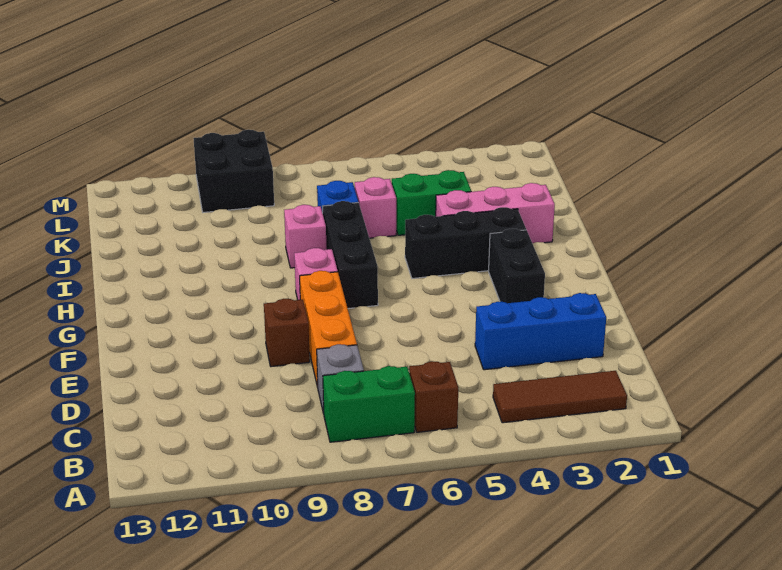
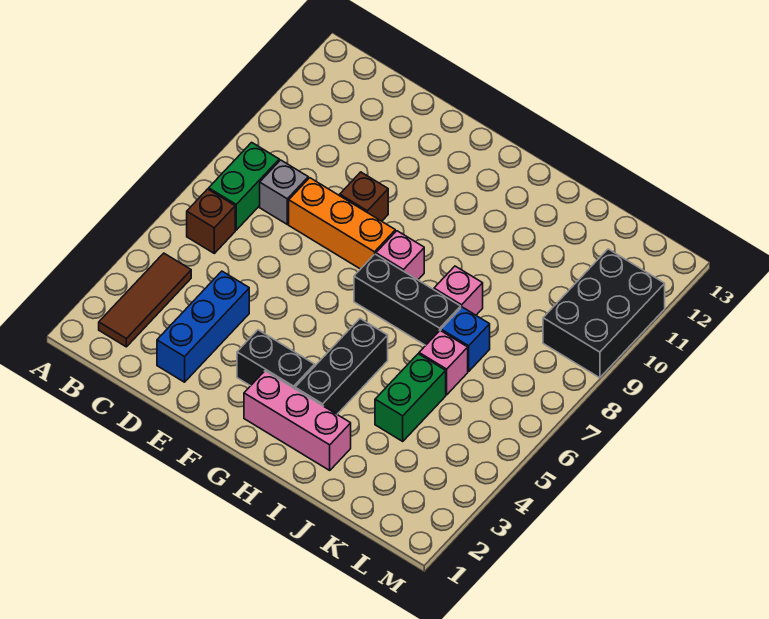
pink 1x3 brick [436,183,555,243] -> pink 1x3 brick turned to [244,371,351,470]
black 2x2 brick [194,130,274,212] -> black 2x3 brick [543,249,665,378]

